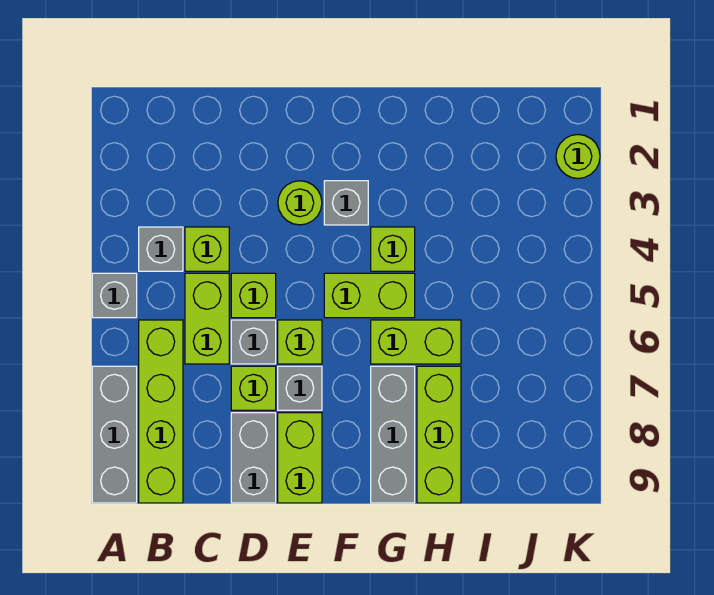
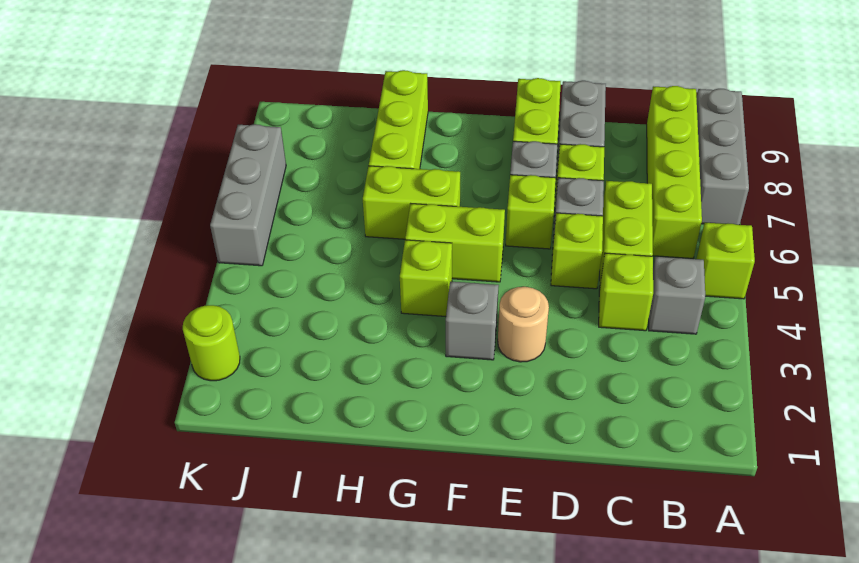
grey 1x1 brick [92,273,137,318] -> lime 1x1 brick [696,223,755,299]
lime 1x1 round brick [278,181,322,225] -> tan 1x1 round brick [498,287,549,362]
grey 1x3 brick [371,366,415,503] -> grey 1x3 brick moved to [210,124,286,266]

